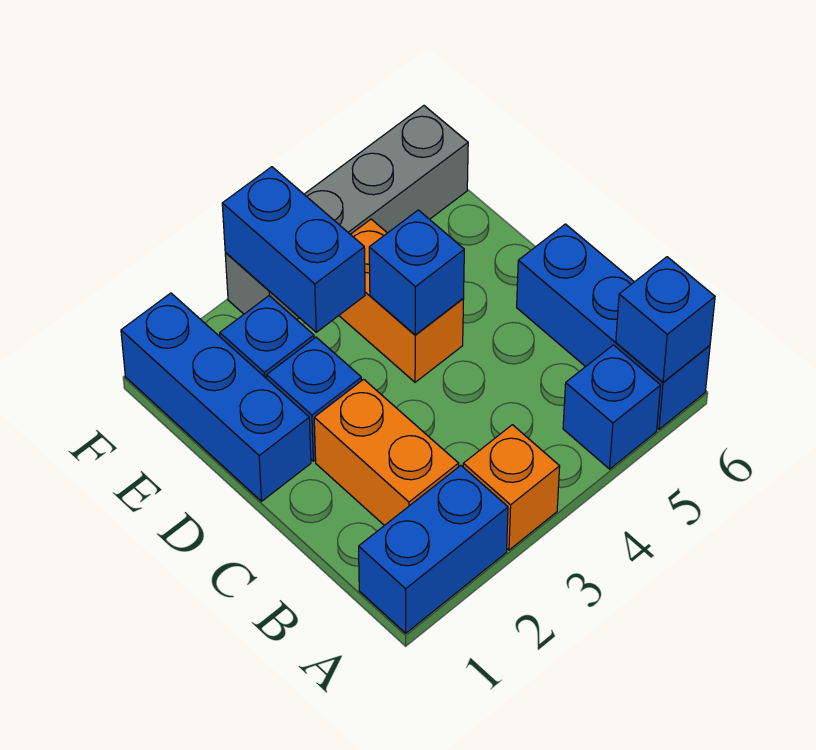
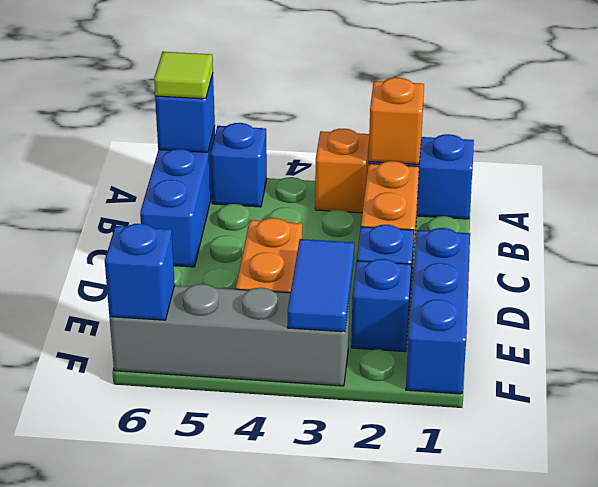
none -> orange 1x1 brick [369,78,424,164]
none -> lime 1x1 tile [154,52,213,99]
blue 1x1 brick [369,210,464,335] -> blue 1x1 brick moved to [105,224,175,320]
blue 1x2 brick [222,167,365,332] -> blue 1x2 tile [288,239,354,332]

